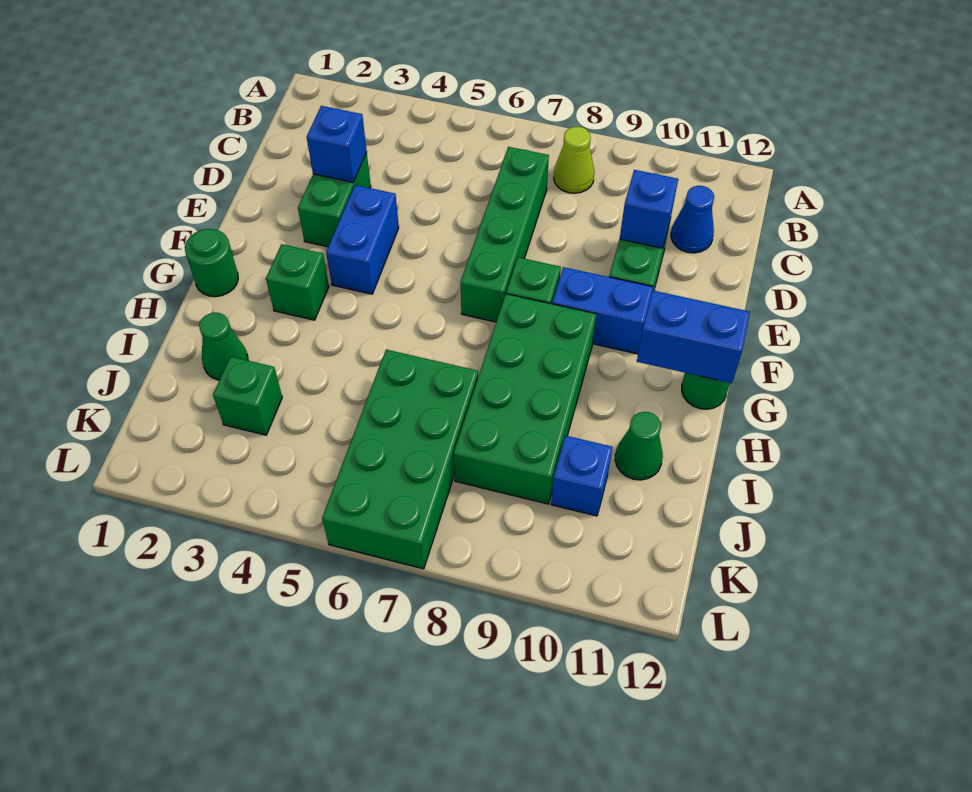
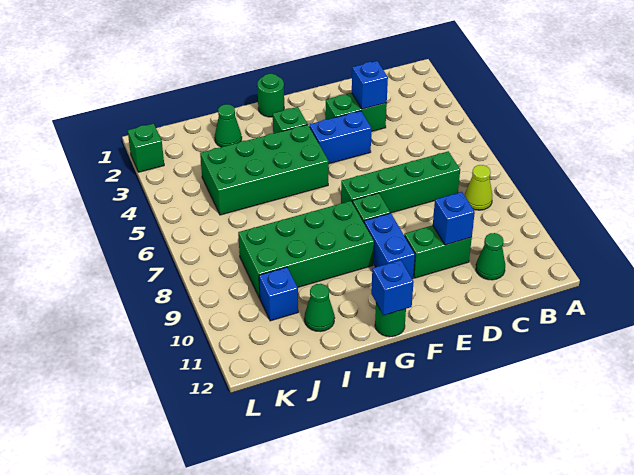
blue 1x1 cone [671,186,714,253] -> green 1x1 cone [476,233,505,280]
blue 1x2 brick [637,290,750,383] -> blue 1x1 brick [371,260,414,315]
green 2x4 brick [322,350,478,569] -> green 2x4 brick moved to [200,125,329,215]
green 1x1 brick [213,357,282,435] -> green 1x1 brick moved to [128,124,164,172]

